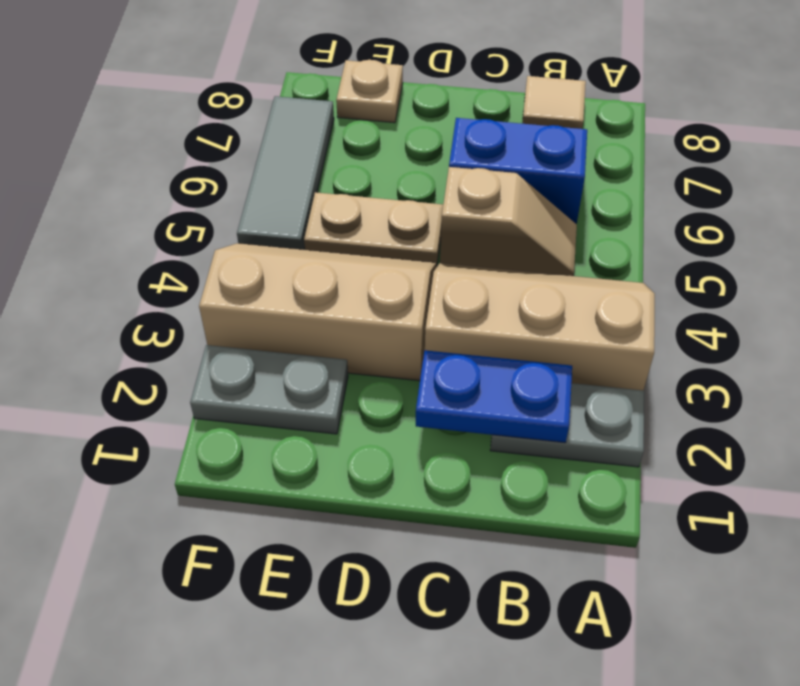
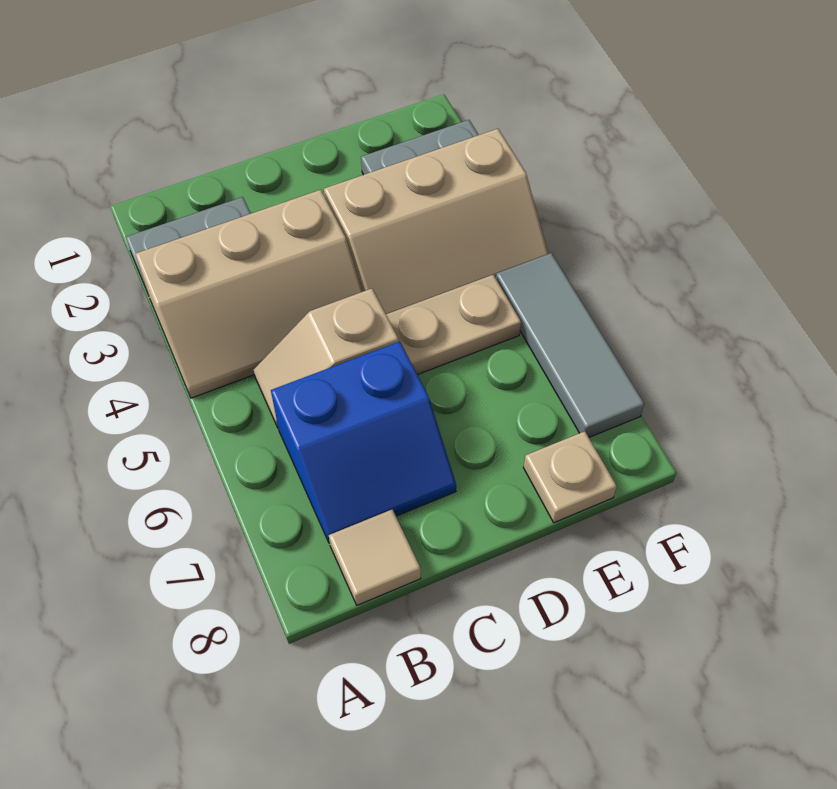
blue 1x2 plate [416,350,572,443] -> none

